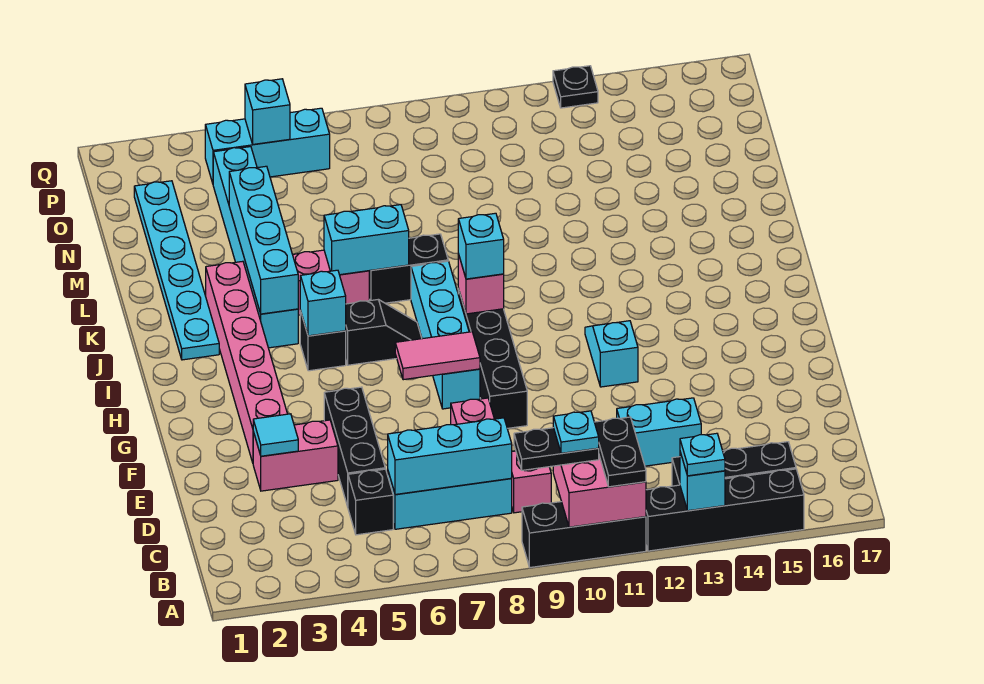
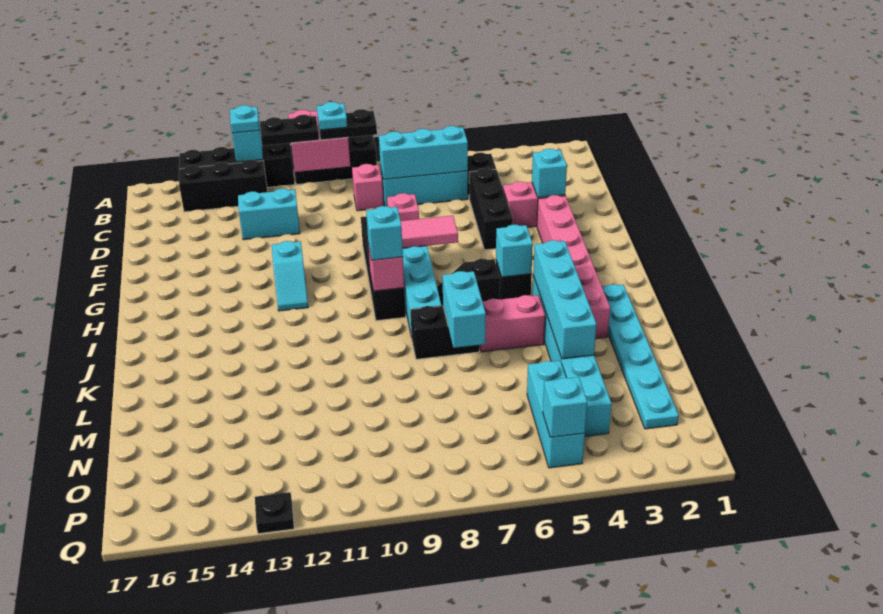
black 1x2 plate [594,417,646,487] -> black 1x2 plate turned to [260,115,319,146]
cyan 1x1 tile [253,414,298,456] -> cyan 1x1 brick [532,149,567,198]
cyan 1x2 brick [324,205,409,275] -> cyan 1x2 brick turned to [442,271,486,348]
cyan 1x3 brick [205,108,330,183] -> cyan 1x3 brick turned to [527,361,585,468]

